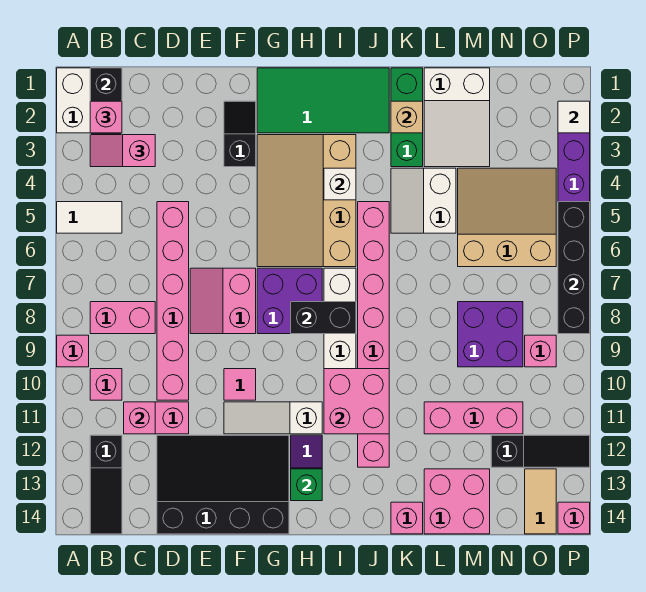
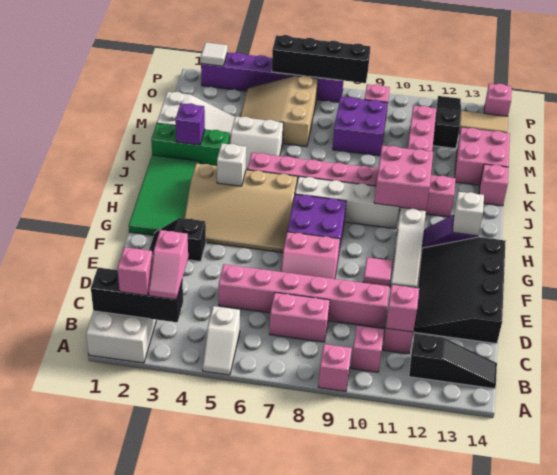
white 1x2 tile [57,202,122,233] -> white 1x2 slope [203,306,240,375]
pink 1x2 brick [90,302,155,334] -> pink 1x2 brick turned to [270,292,330,342]
black 1x2 brick [291,302,356,334] -> none
green 1x1 brick [291,469,322,501] -> white 1x1 brick [453,192,484,236]
tan 1x1 brick [391,101,423,133] -> purple 1x1 brick [175,103,205,145]

